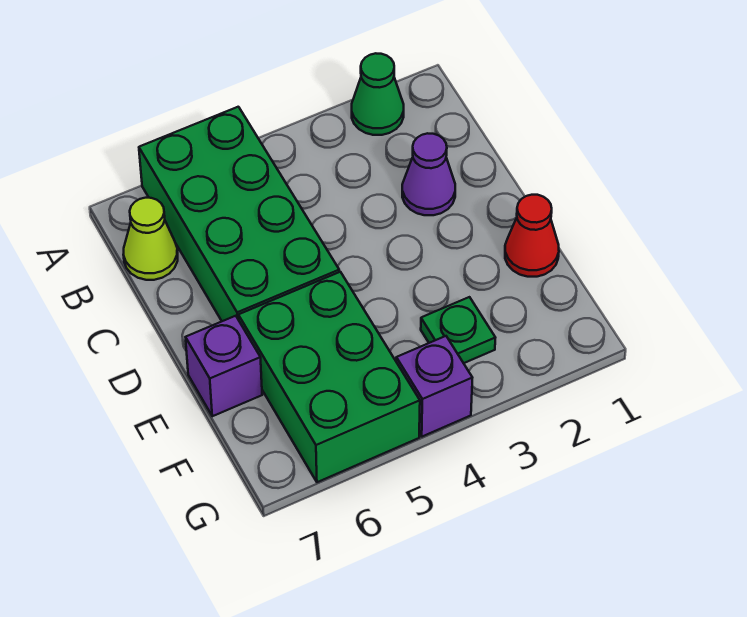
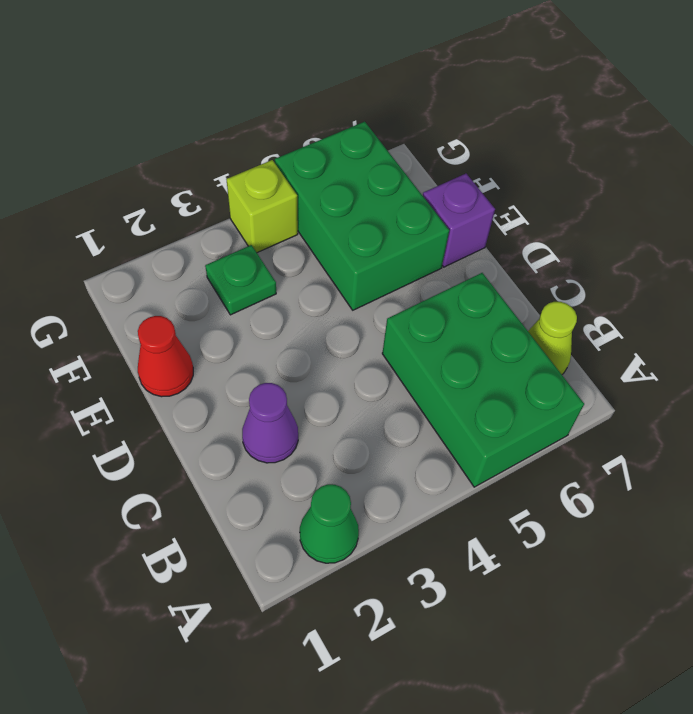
green 2x4 brick [139,107,339,321] -> green 2x3 brick [382,273,584,487]
purple 1x1 brick [396,336,472,437] -> lime 1x1 brick [227,160,298,253]

